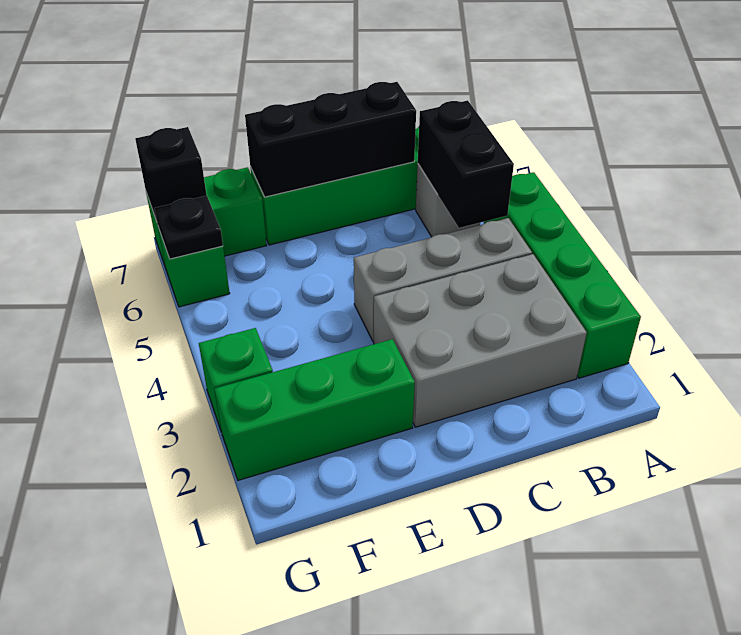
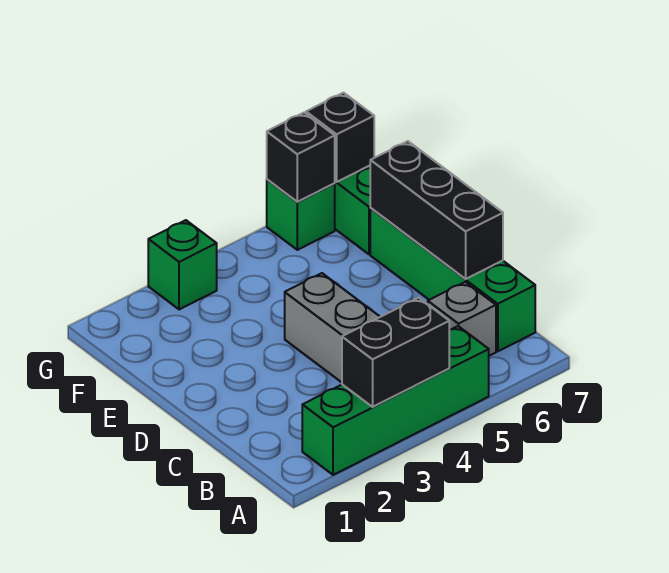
grey 2x3 brick [374,254,587,427] -> none
black 1x2 brick [418,100,514,228] -> black 1x2 brick moved to [342,298,449,407]
green 1x3 brick [215,339,415,480] -> none
black 1x1 plate [154,196,223,259] -> black 1x1 brick [267,113,335,202]

